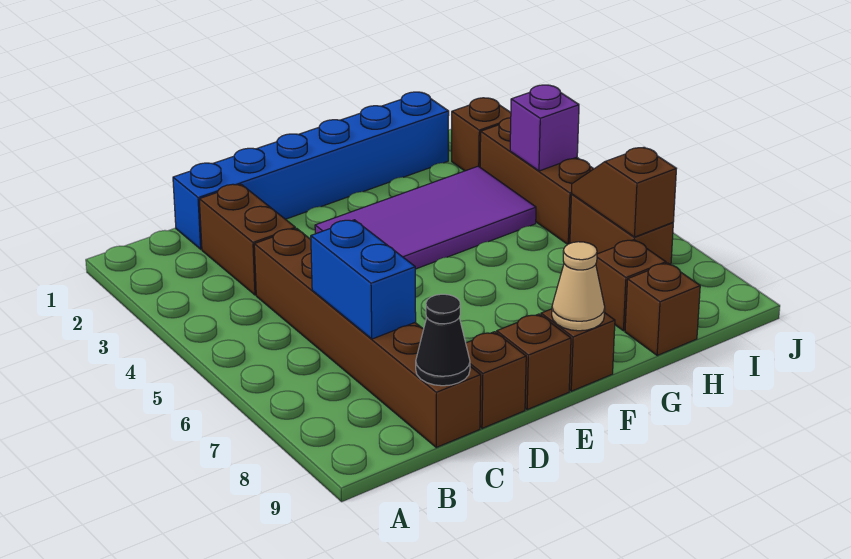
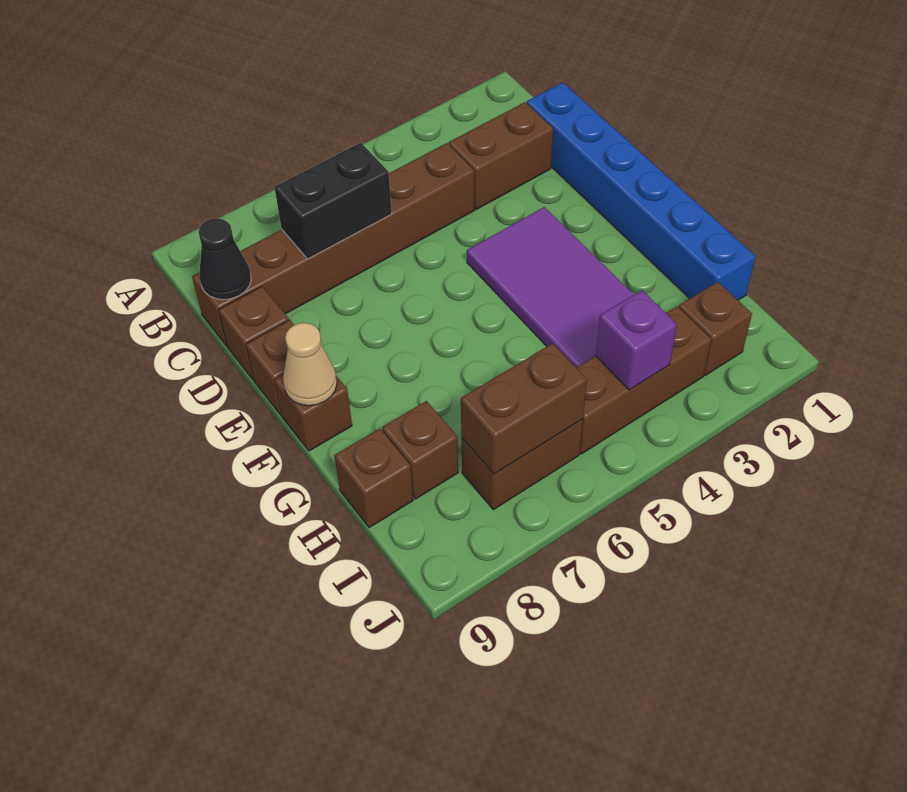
blue 1x2 brick [311,220,416,339] -> black 1x2 brick [274,143,392,259]
brown 1x2 slope [572,147,676,237] -> brown 1x2 brick [461,343,587,474]

